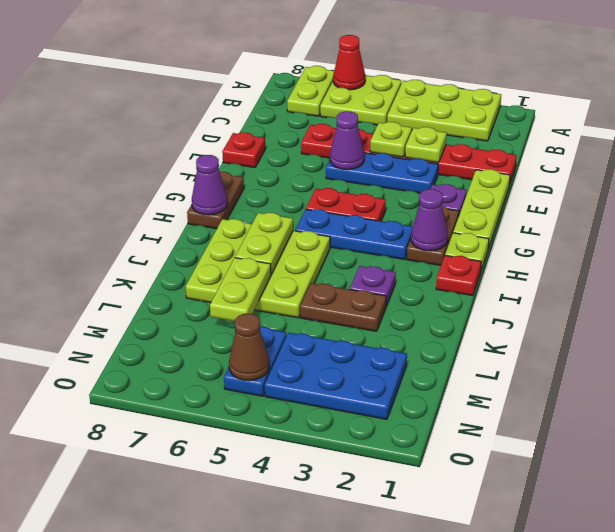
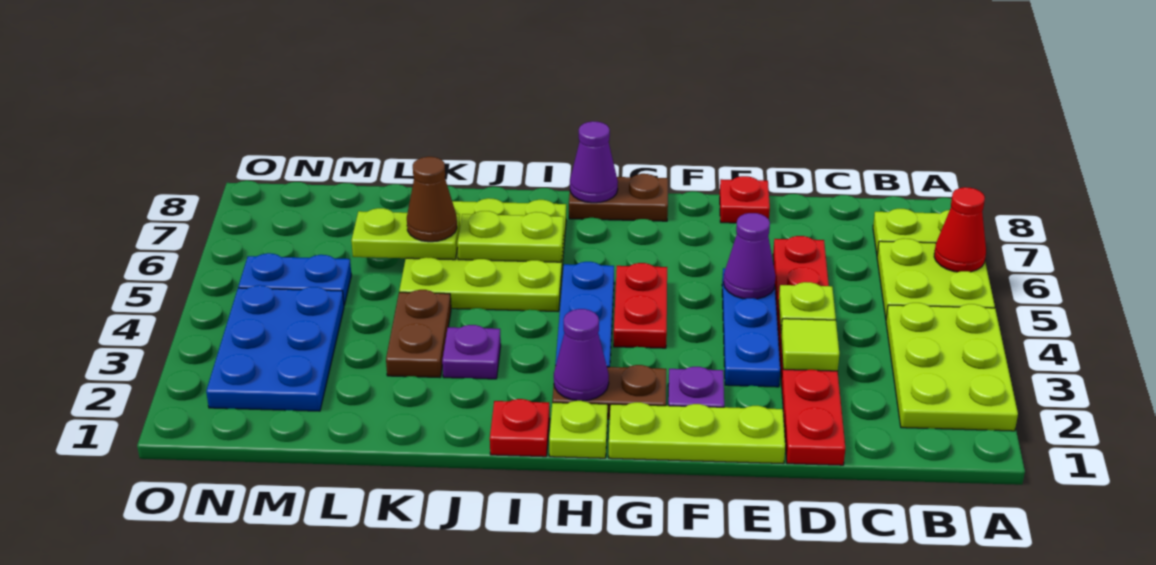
lime 1x1 plate [405,127,447,163] -> lime 1x1 tile [781,319,839,371]
brown 1x1 cone [229,314,269,381] -> brown 1x1 cone moved to [407,157,457,242]

